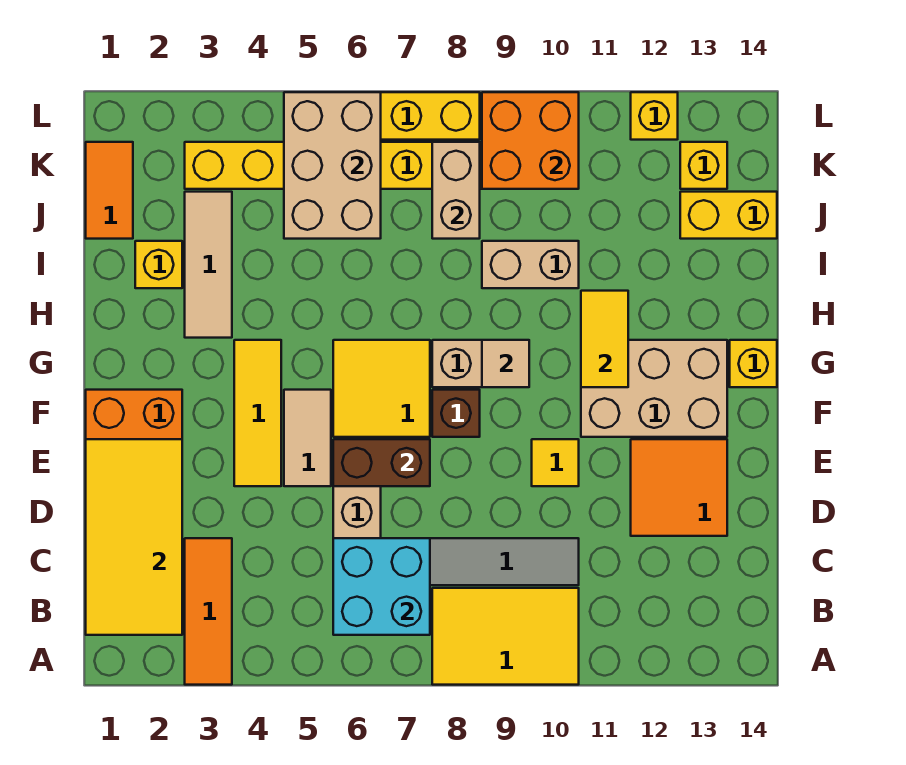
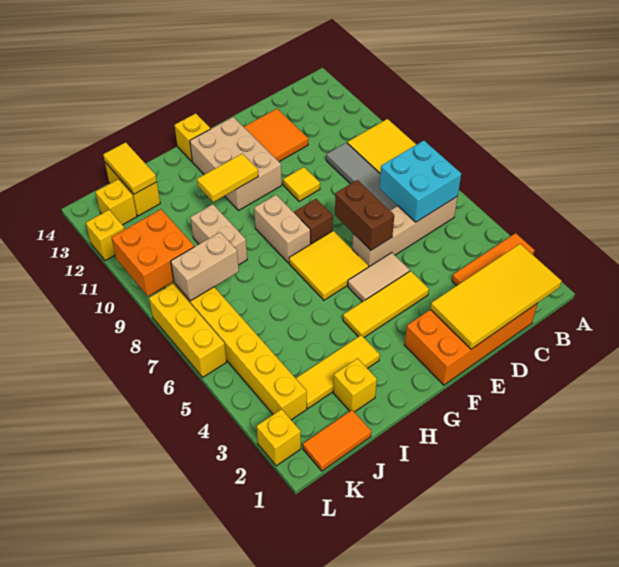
tan 1x1 tile [482,340,529,387] -> none
tan 1x3 tile [185,192,232,338] -> yellow 1x3 tile [296,335,380,408]
tan 2x3 brick [284,92,381,239] -> none
none -> yellow 1x2 tile [103,142,157,194]
none -> yellow 1x1 brick [257,409,301,466]

